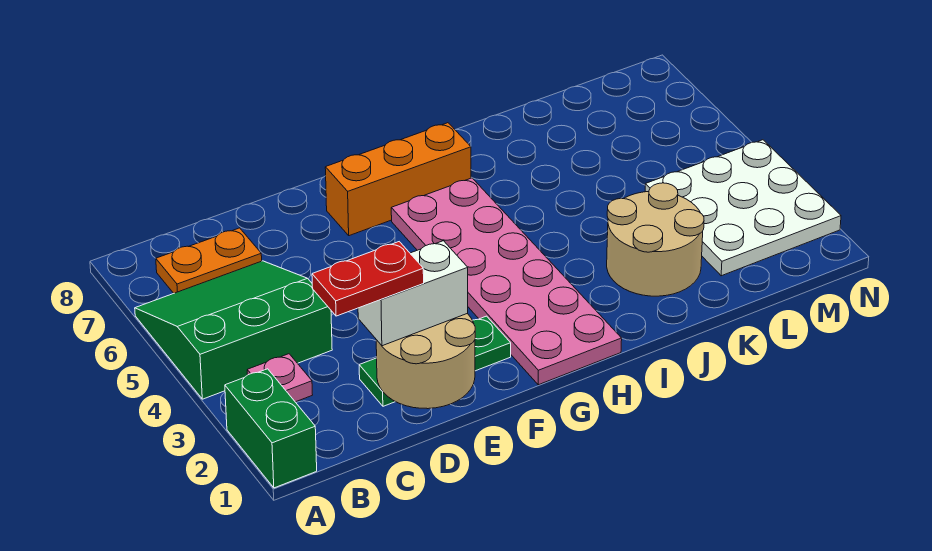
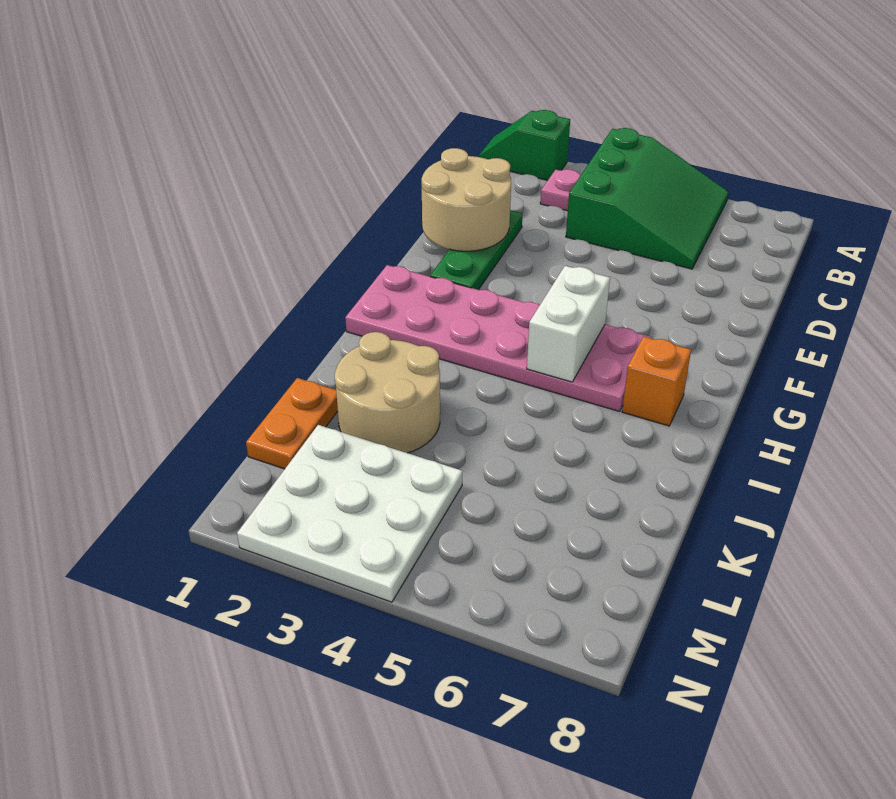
green 1x2 brick [225,369,317,488] -> green 1x2 slope [478,110,570,180]
orange 1x2 plate [156,228,262,293] -> orange 1x2 plate moved to [246,378,338,469]
red 1x2 plate [312,242,424,316] -> none
white 1x2 brick [358,241,468,346] -> white 1x2 brick moved to [527,266,610,382]
orange 1x3 brick [325,123,471,236] -> orange 1x1 brick [622,337,691,426]

